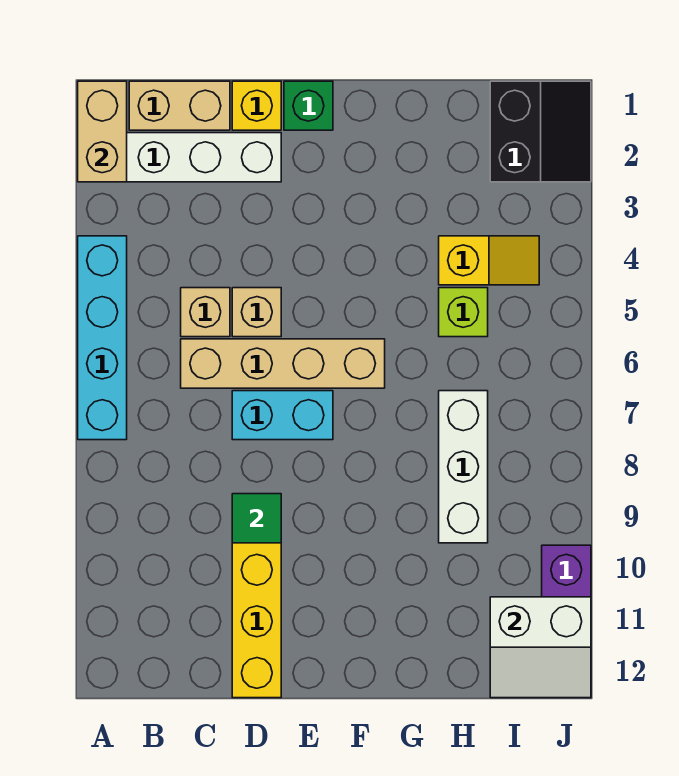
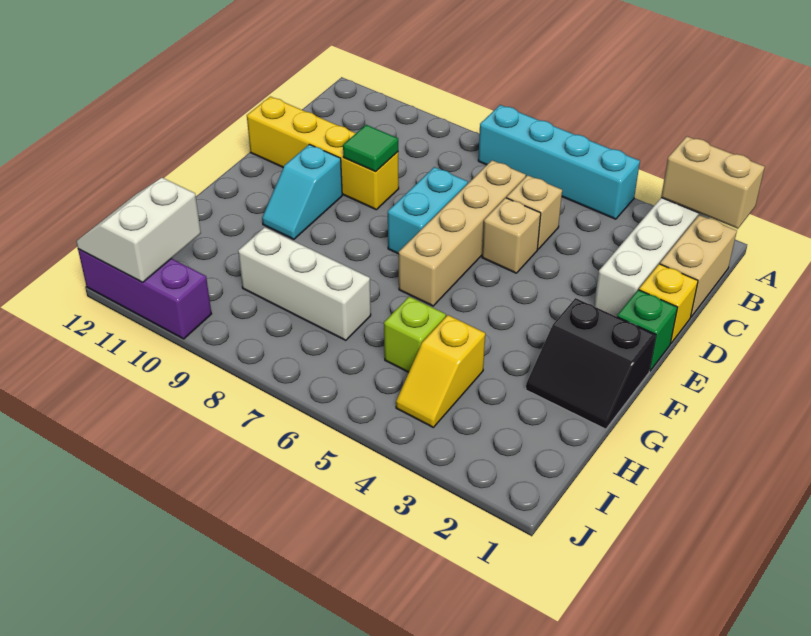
none -> cyan 1x2 slope [262,144,342,239]
black 2x2 slope [490,81,591,182] -> black 2x2 slope moved to [526,298,656,429]

